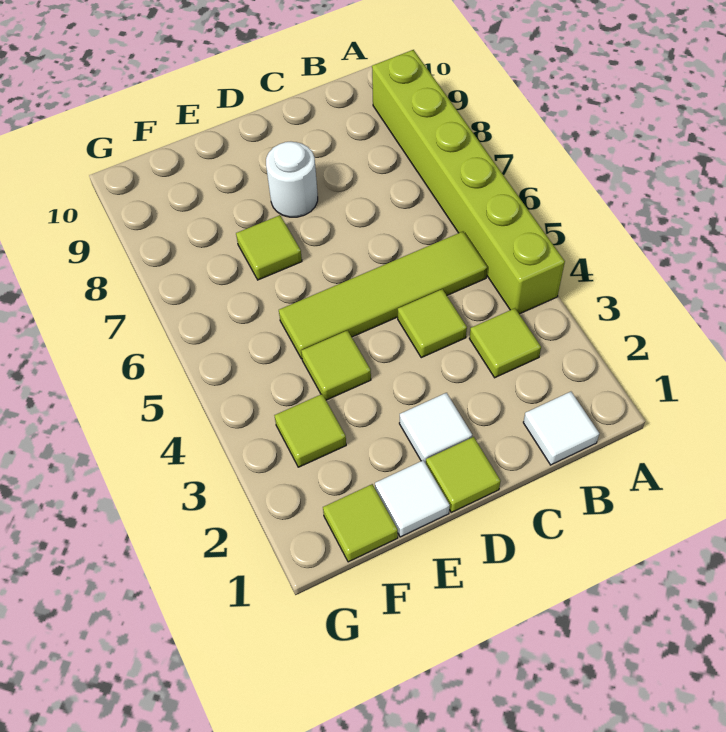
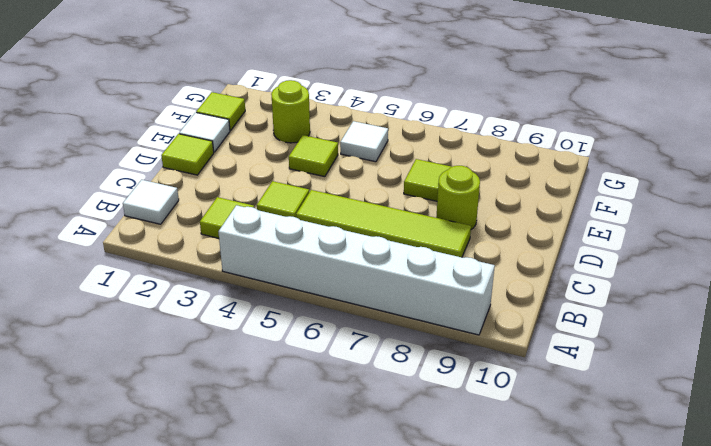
lime 1x6 brick [372,50,565,314] -> white 1x6 brick [218,205,495,335]
lime 1x4 tile [279,232,487,359] -> lime 1x4 tile turned to [296,190,471,257]
white 1x1 tile [399,393,472,463] -> white 1x1 tile moved to [340,121,388,162]
white 1x1 round brick [266,142,318,217] -> lime 1x1 round brick [436,166,480,229]
lime 1x1 tile [274,394,346,467] -> lime 1x1 round brick [271,80,310,143]

